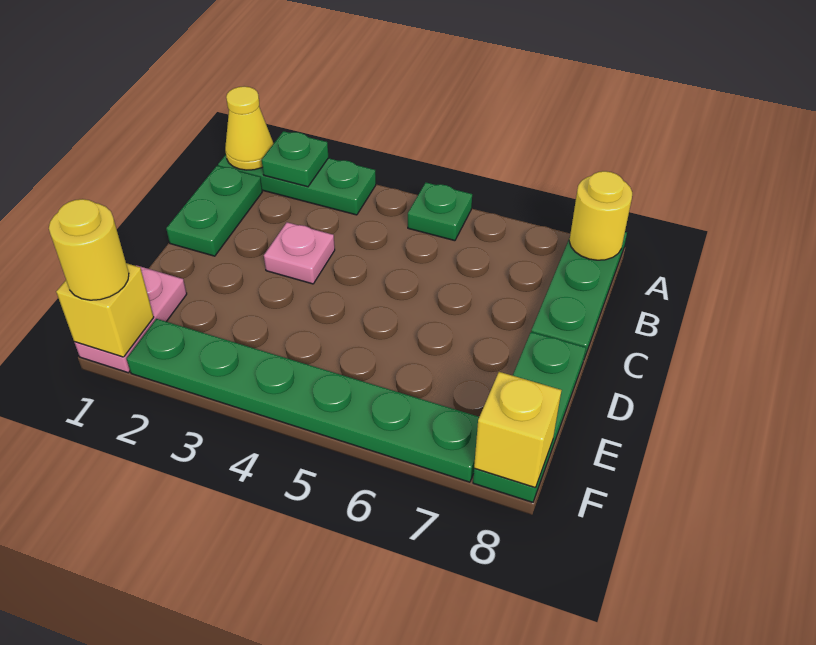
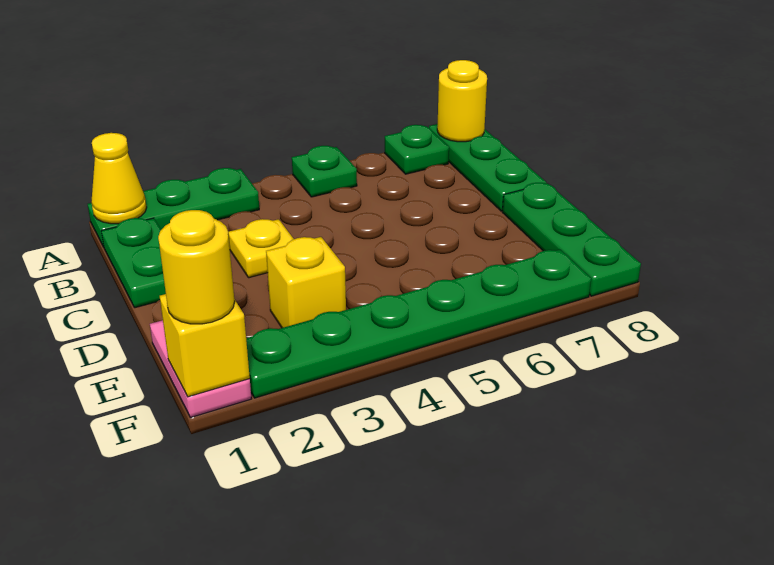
green 1x1 plate [262,131,328,187] -> green 1x1 plate moved to [385,125,449,174]
pink 1x1 plate [264,222,335,284] -> yellow 1x1 plate [228,219,294,278]
yellow 1x1 brick [474,372,561,488] -> yellow 1x1 brick moved to [266,237,346,328]

